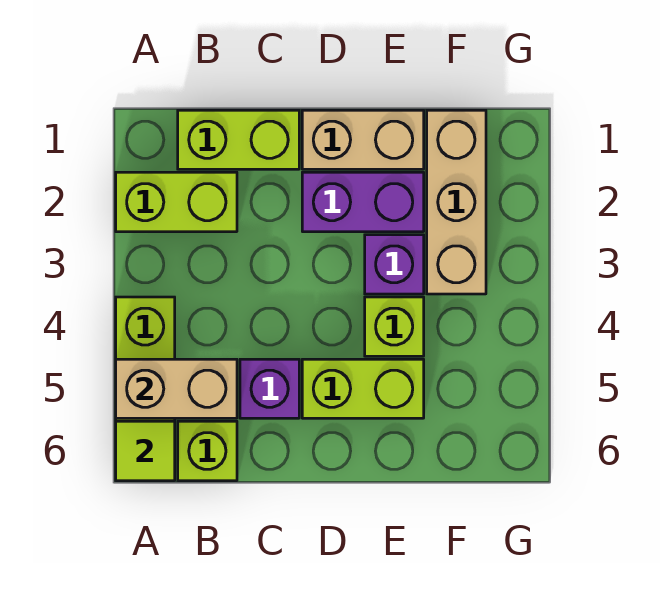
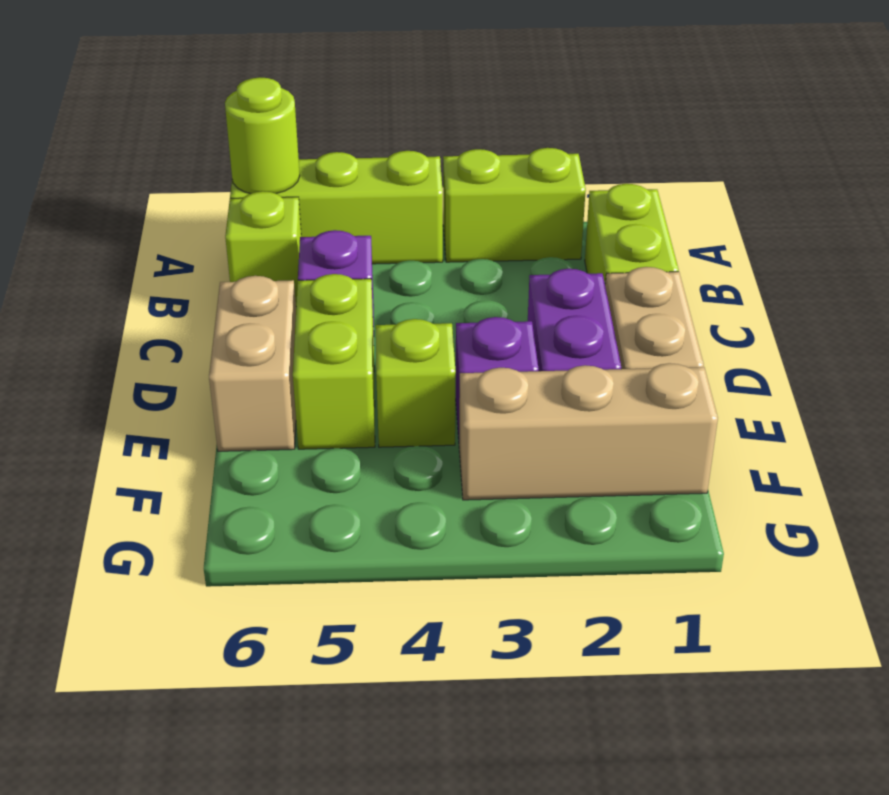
lime 1x2 brick [116,172,237,232] -> lime 1x2 brick turned to [443,148,586,262]
tan 1x2 brick [116,359,237,418] -> tan 1x2 brick moved to [209,276,296,451]
lime 1x1 tile [116,421,175,481] -> lime 1x1 round brick [225,77,300,194]

